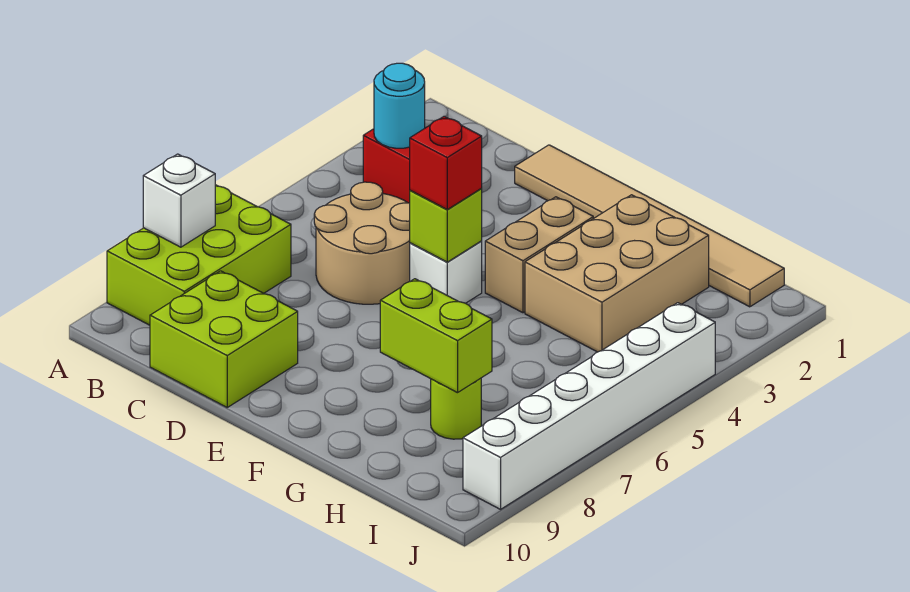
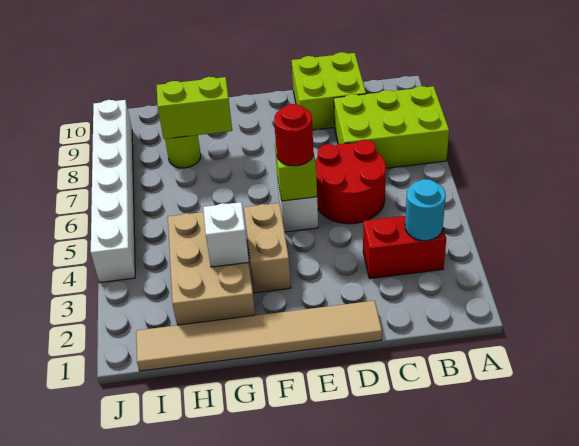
lime 2x3 brick [107,185,291,325] -> lime 2x3 brick turned to [334,86,449,168]
white 1x1 brick [143,154,215,247] -> white 1x1 brick moved to [203,202,249,267]
tan 2x2 round brick [314,182,410,304] -> red 2x2 round brick [315,140,386,224]
red 1x1 brick [410,116,482,209] -> red 1x1 round brick [274,104,313,166]

